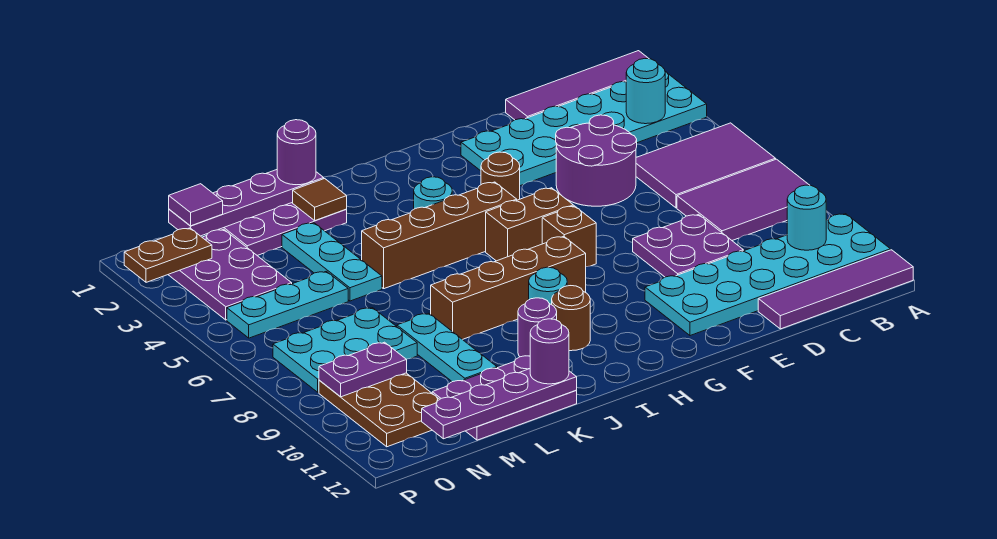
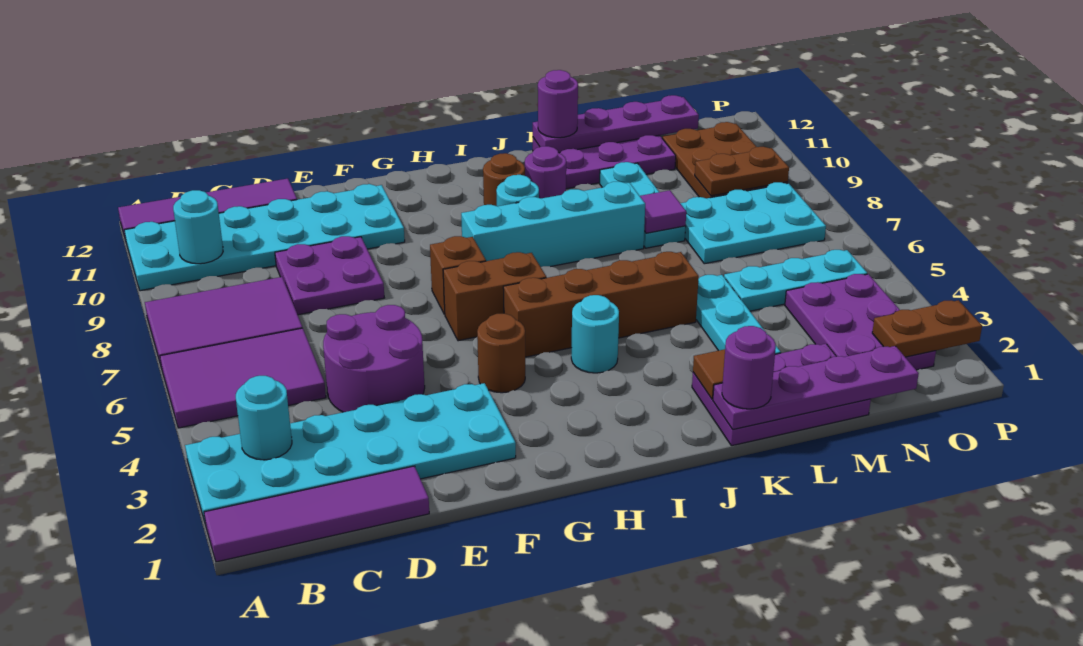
brown 1x4 brick [431,236,586,340] -> cyan 1x4 brick [461,182,645,267]
purple 1x1 tile [169,184,223,226] -> purple 1x1 tile moved to [640,190,686,233]
purple 1x2 plate [319,342,407,397] -> brown 1x2 plate [695,147,789,196]

